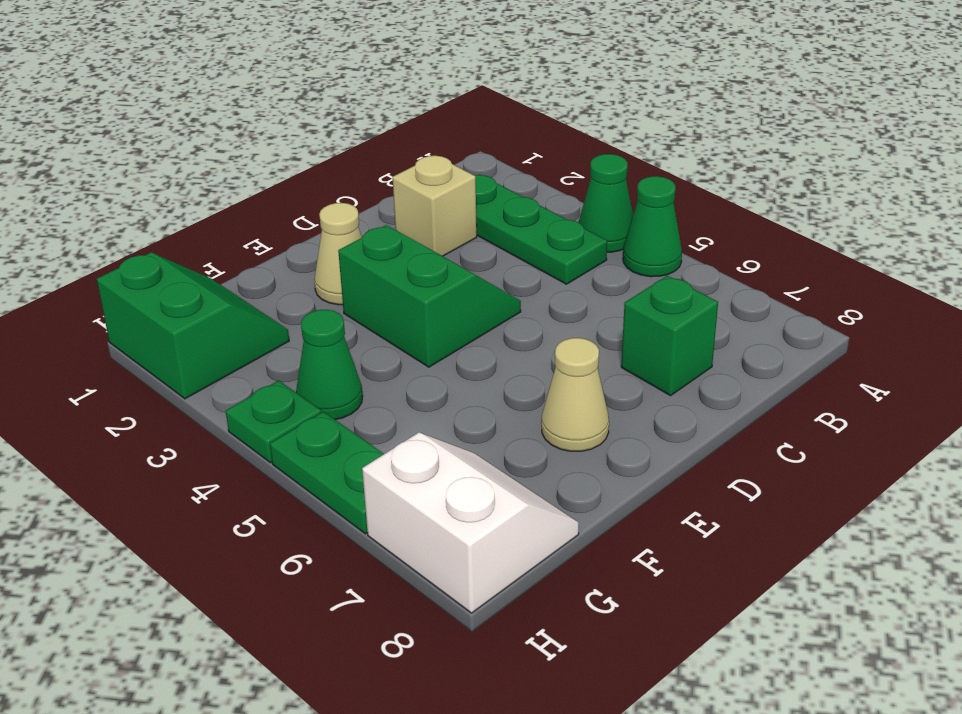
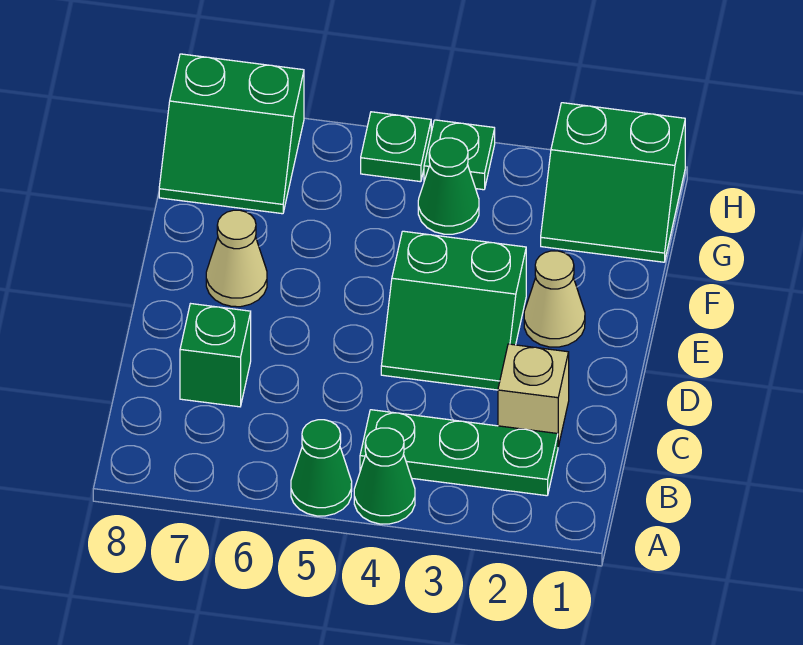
white 2x2 slope [362,432,579,613] -> green 2x2 slope [159,54,304,214]
green 1x2 plate [270,412,384,534] -> green 1x1 plate [361,112,431,182]

